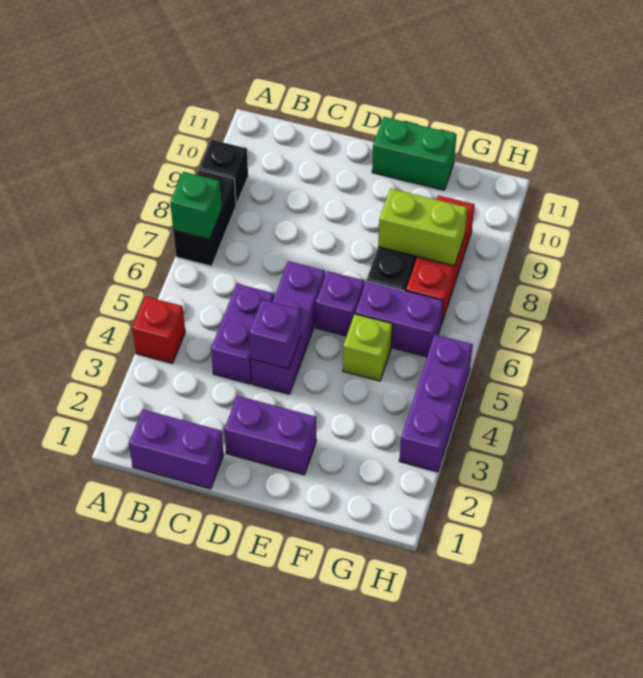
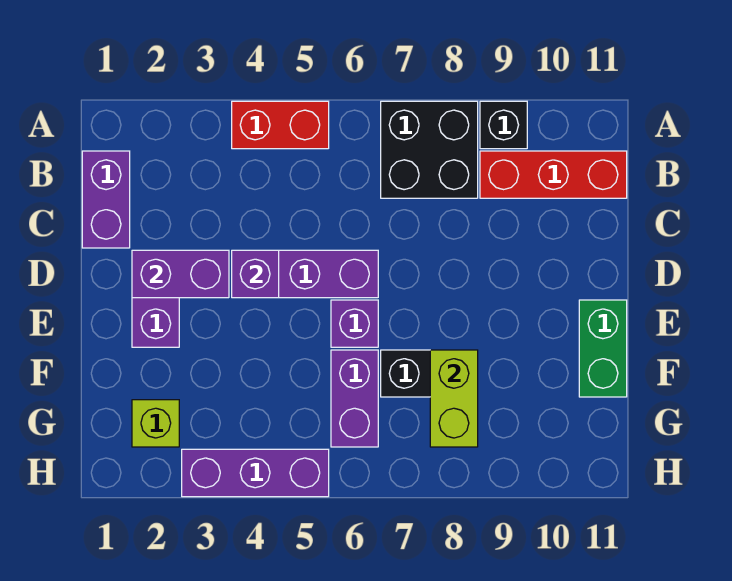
red 1x1 brick [132,297,185,363] -> red 1x2 brick [232,101,329,149]
black 1x2 brick [173,170,236,266] -> black 2x2 brick [381,101,478,198]
green 1x1 brick [170,172,222,239] -> none
purple 1x2 brick [211,284,274,384] -> purple 1x2 brick moved to [132,250,229,298]
lime 1x1 brick [343,314,392,381] -> lime 1x1 brick moved to [132,400,179,447]
red 1x3 brick [406,195,475,324] -> red 1x3 brick moved to [480,151,627,198]

